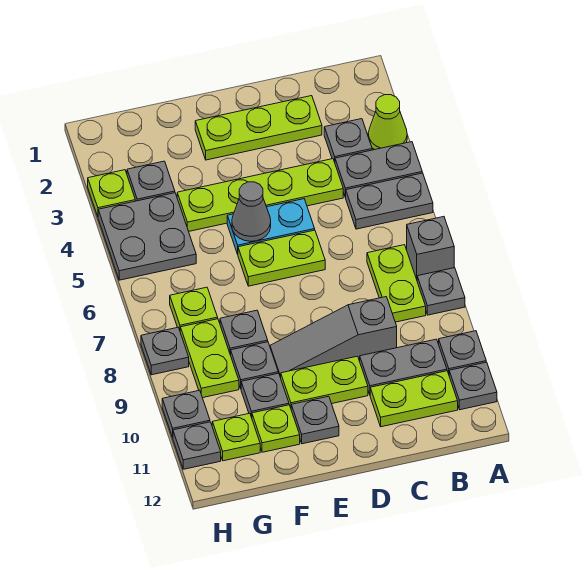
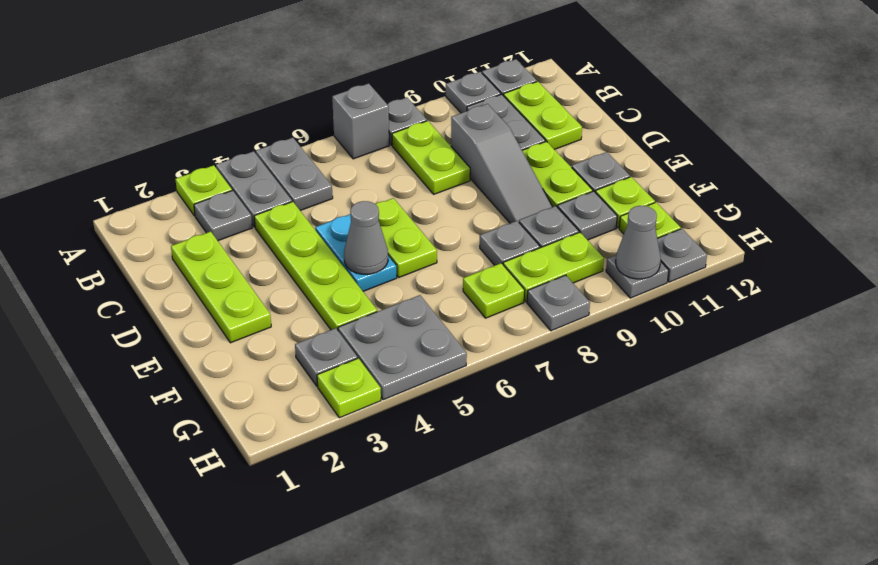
lime 1x1 cone [368,95,407,150] -> lime 1x1 plate [175,165,232,216]
lime 1x2 plate [367,245,426,322] -> lime 1x2 plate turned to [392,121,470,194]
none -> grey 1x1 cone [616,206,661,279]

